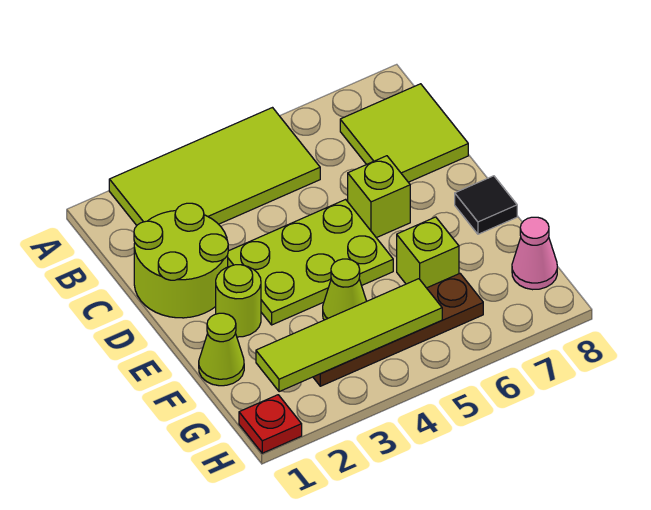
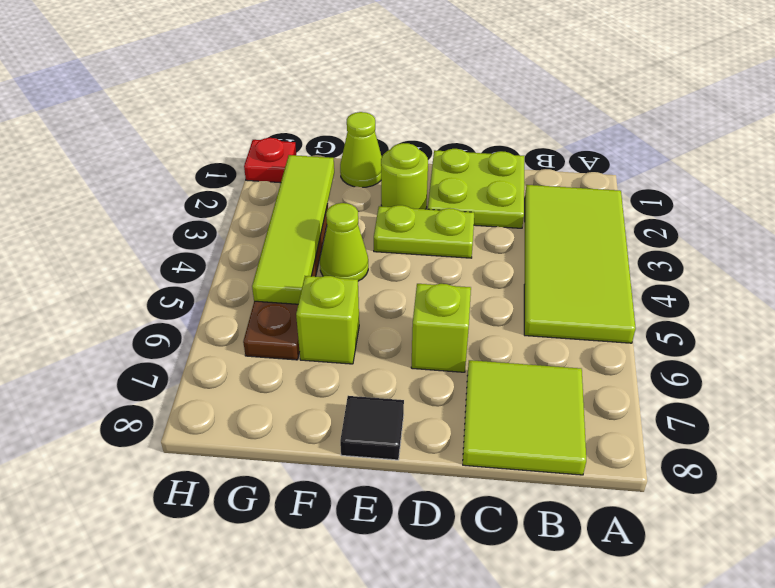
lime 2x2 round brick [134,203,228,318] -> lime 2x2 plate [428,149,524,228]
lime 2x3 plate [228,199,393,325] -> lime 1x2 plate [374,205,474,258]
pink 1x1 cone [512,217,557,290] -> none

